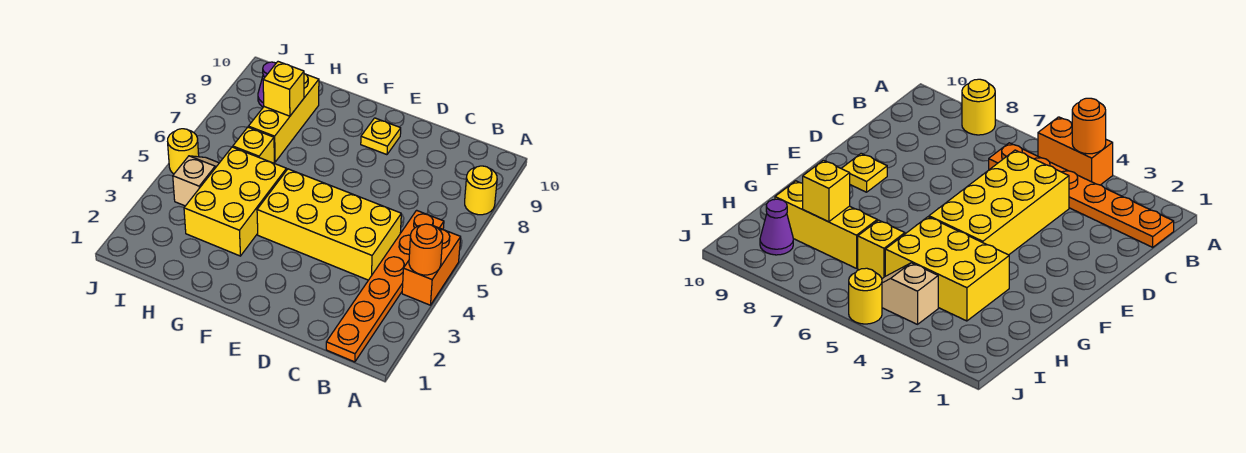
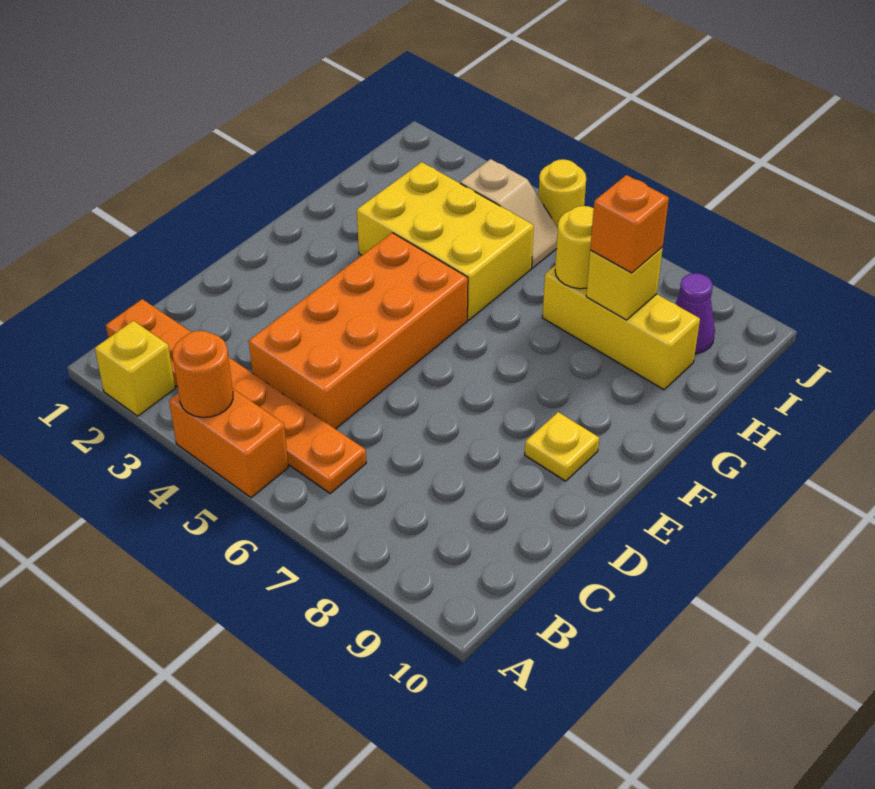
yellow 1x1 round brick [465,166,497,215] -> yellow 1x1 round brick moved to [555,206,594,289]
yellow 2x4 brick [257,169,401,280] -> orange 2x4 brick [249,233,468,429]
yellow 1x1 brick [233,127,274,163] -> yellow 1x1 brick moved to [95,321,175,416]
none -> orange 1x1 brick [590,175,669,273]

